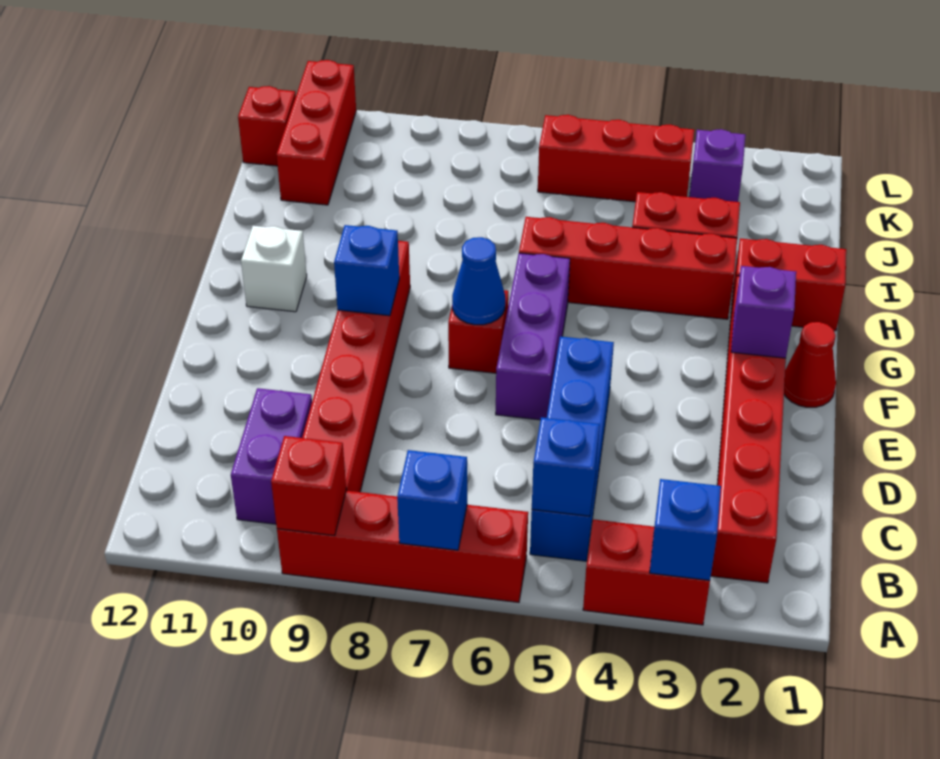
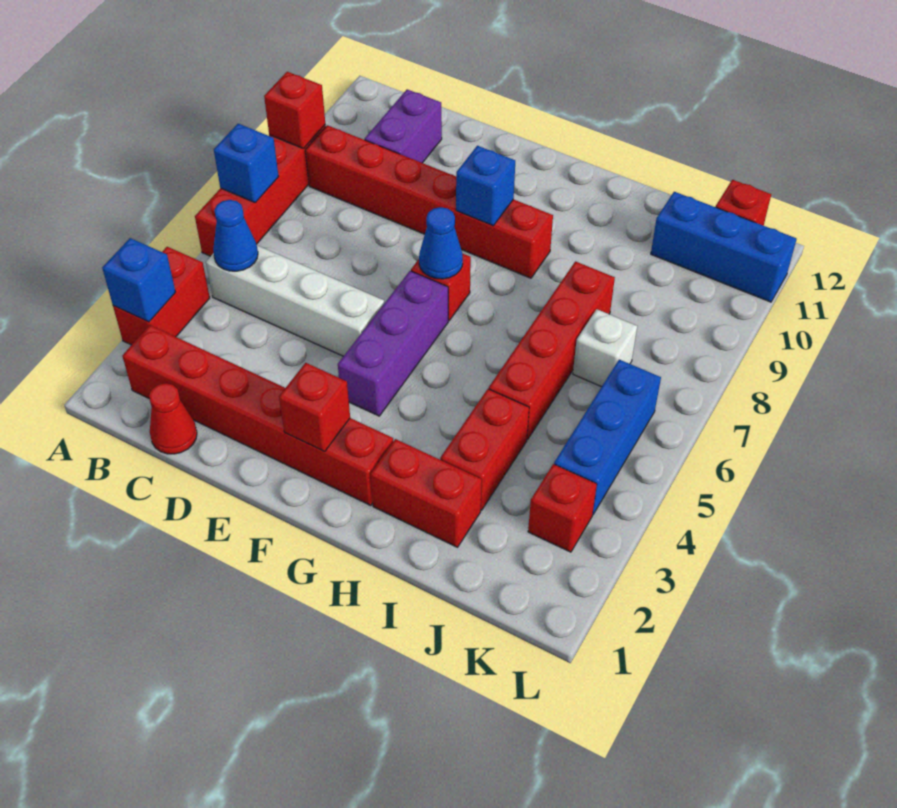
blue 1x4 brick [530,336,614,561] -> white 1x4 brick [206,245,384,356]
blue 1x1 brick [532,417,600,516] -> blue 1x1 cone [213,200,258,271]
purple 1x2 brick [231,388,312,524] -> purple 1x2 brick turned to [365,89,442,163]
purple 1x3 brick [496,253,570,420] -> purple 1x3 brick turned to [338,271,448,416]
red 1x1 cone [784,322,836,407] -> red 1x1 cone moved to [149,383,197,454]
purple 1x1 brick [731,266,796,358] -> red 1x1 brick [279,363,350,451]
white 1x1 brick [241,226,307,312] -> white 1x1 brick moved to [573,309,637,387]
red 1x2 brick [731,238,846,331] -> red 1x2 brick turned to [371,439,482,547]
red 1x4 brick [519,217,737,319] -> red 1x4 brick moved to [489,261,615,439]
red 1x3 brick [277,60,356,205] -> blue 1x3 brick [651,192,796,302]
purple 1x1 brick [689,129,745,202] -> red 1x1 brick [528,464,597,552]
red 1x3 brick [538,115,694,202] -> blue 1x3 brick [554,360,661,514]

